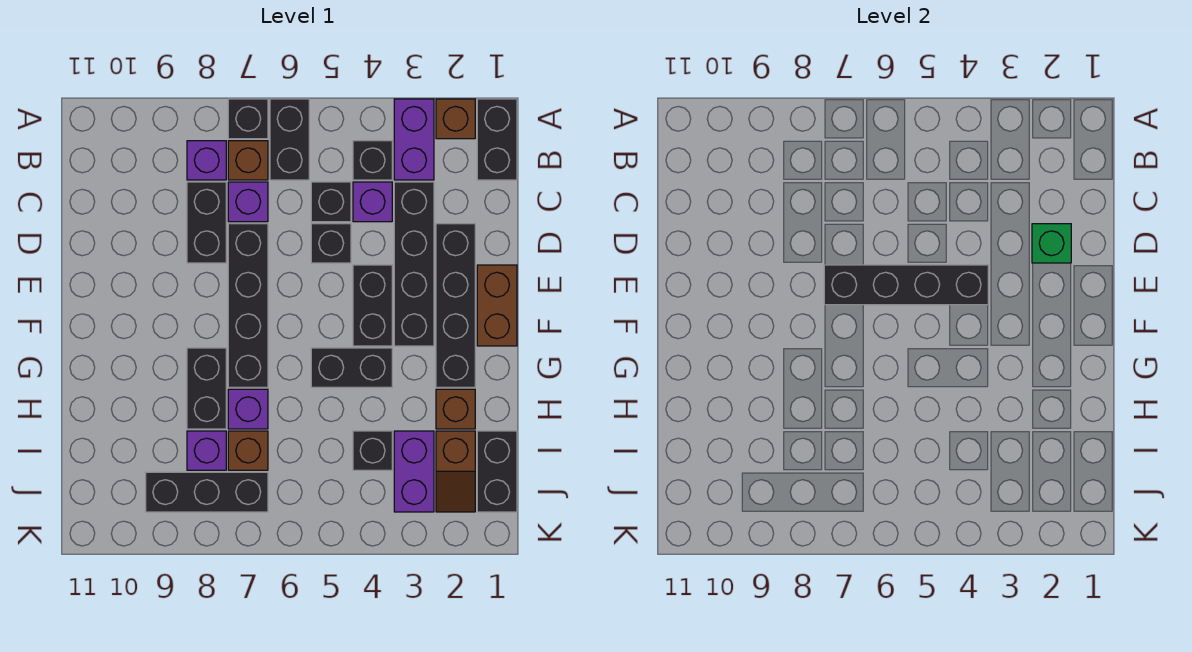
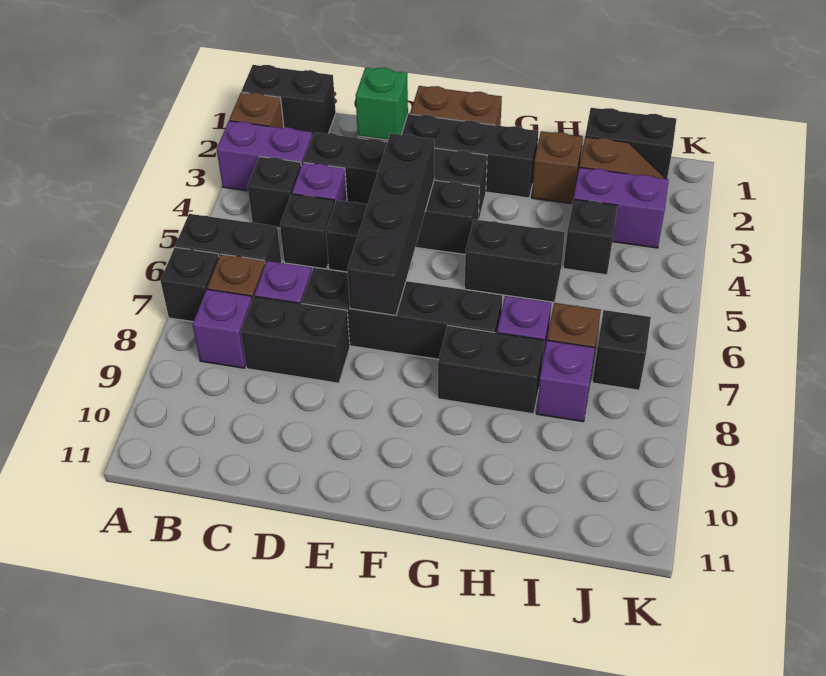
black 1x2 brick [311,348,392,387] -> black 1x2 brick turned to [465,219,565,302]
black 1x3 brick [146,472,268,512] -> black 1x1 brick [592,310,651,390]

